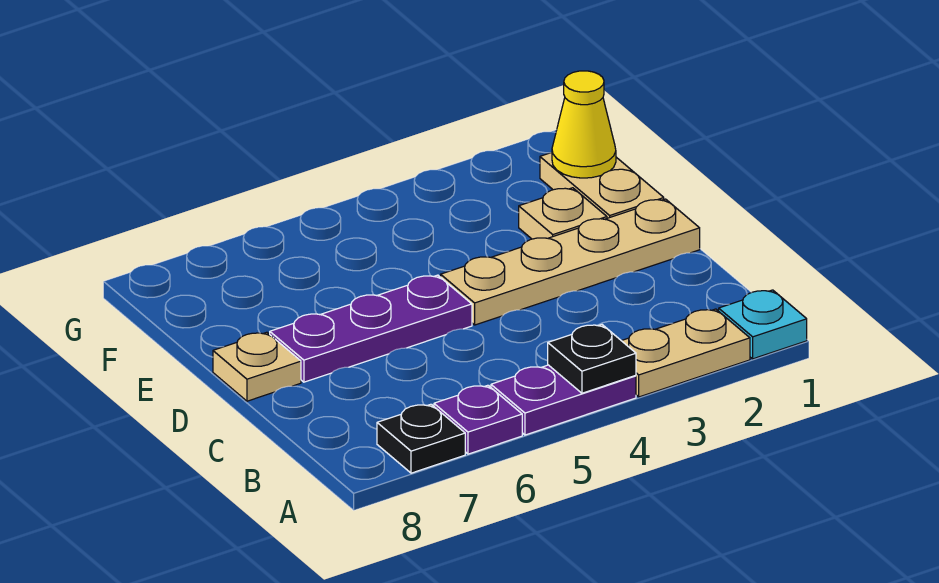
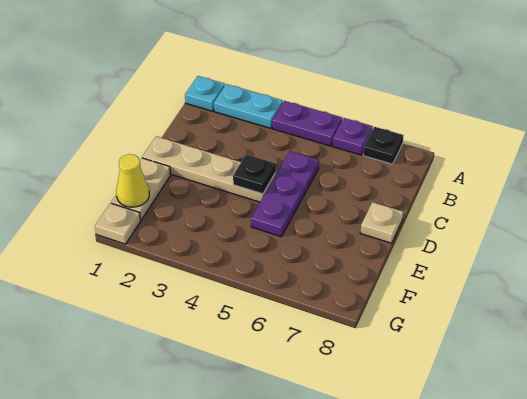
tan 1x2 plate [622,309,750,397] -> cyan 1x2 plate [214,84,283,128]
black 1x1 plate [548,325,636,393] -> black 1x1 plate moved to [233,154,276,194]
purple 1x3 plate [270,275,472,382] -> purple 1x3 plate turned to [251,151,319,237]
tan 1x1 plate [519,188,607,239] -> tan 1x1 plate moved to [95,203,141,244]

